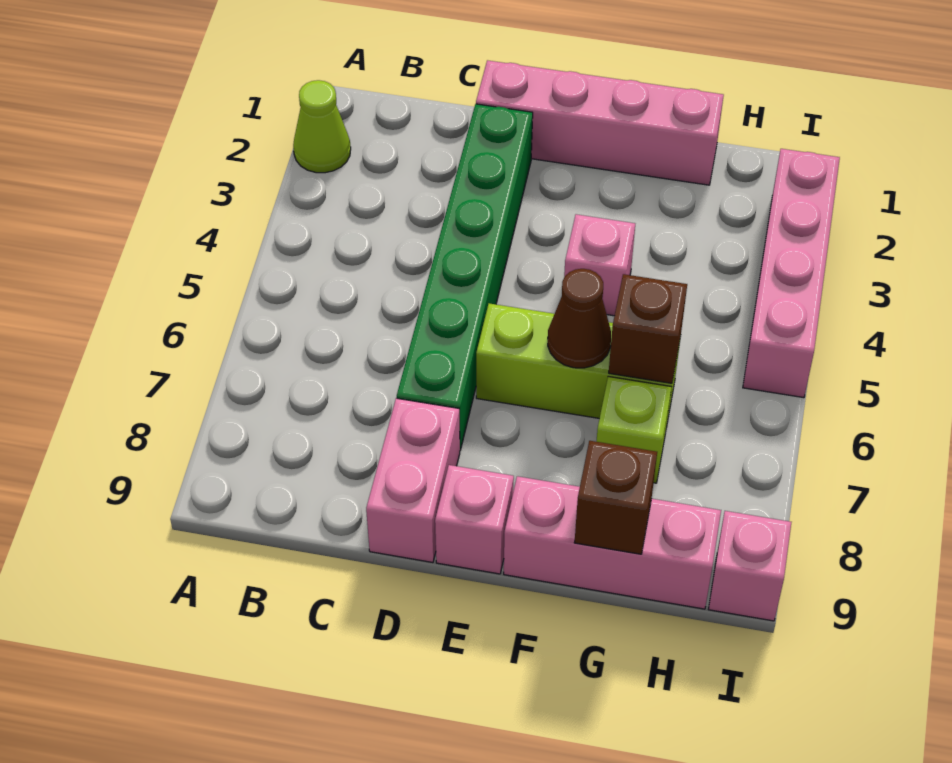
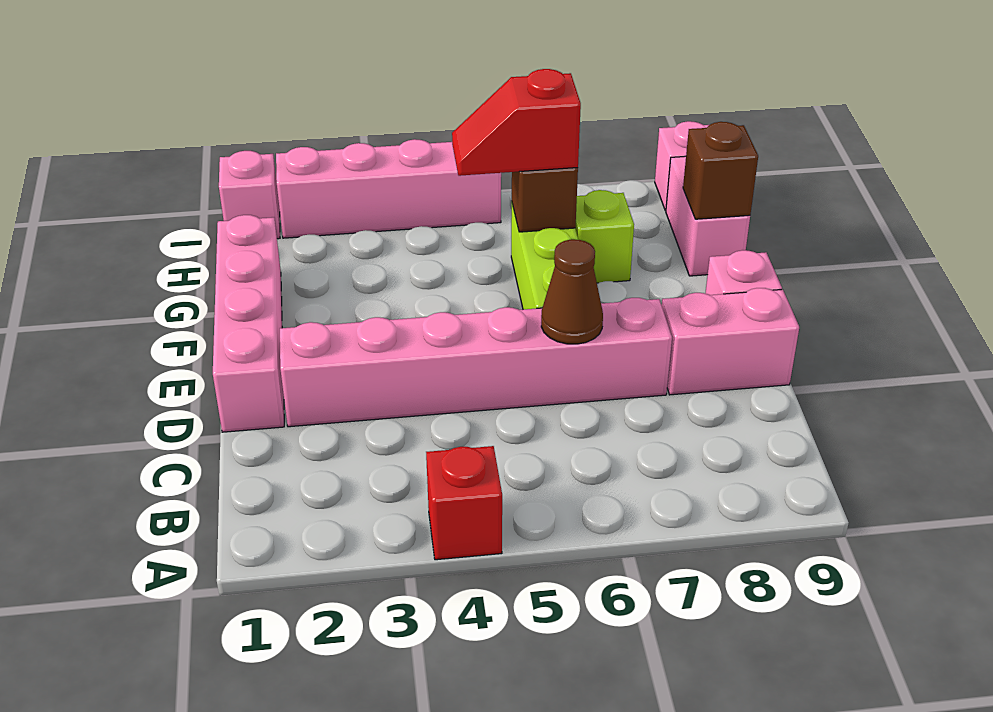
lime 1x1 cone [293,80,351,173] -> none
none -> red 1x1 brick [426,446,502,560]
green 1x6 brick [397,104,533,450] -> pink 1x6 brick [280,298,672,427]
pink 1x1 brick [564,214,635,316] -> pink 1x1 brick moved to [219,151,280,239]
brown 1x1 cone [548,269,611,368] -> brown 1x1 cone moved to [541,239,603,344]
pink 1x3 brick [504,476,721,609] -> pink 1x2 brick [666,156,750,276]
none -> red 1x2 slope [452,69,581,176]

